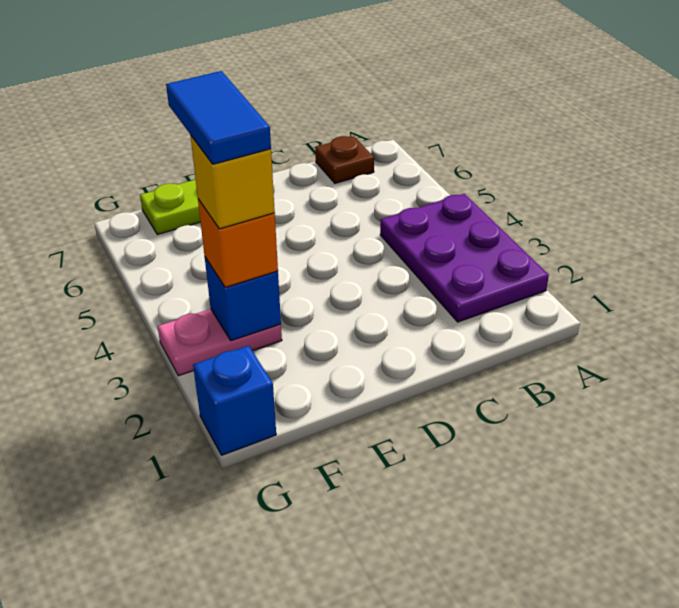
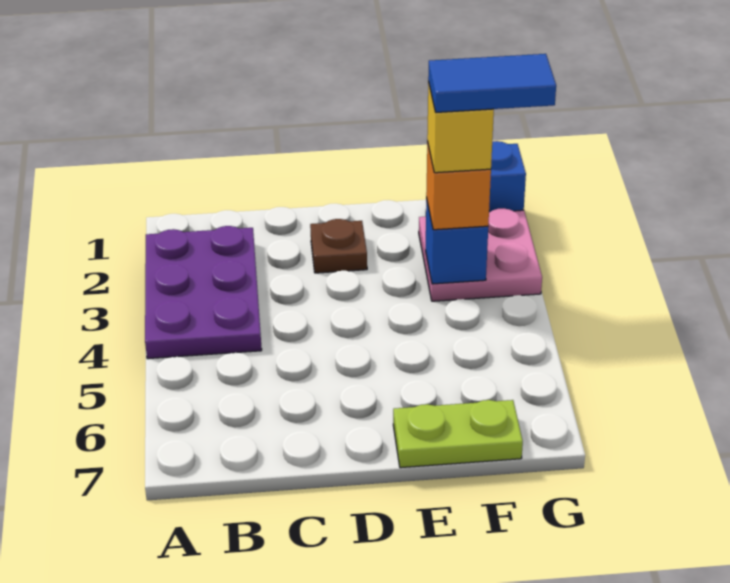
brown 1x1 plate [315,136,374,183] -> brown 1x1 plate moved to [310,219,367,273]
pink 1x2 plate [157,309,282,376] -> pink 2x2 plate [419,208,542,301]
blue 1x2 tile [166,71,271,164] -> blue 1x2 tile turned to [428,54,556,112]

